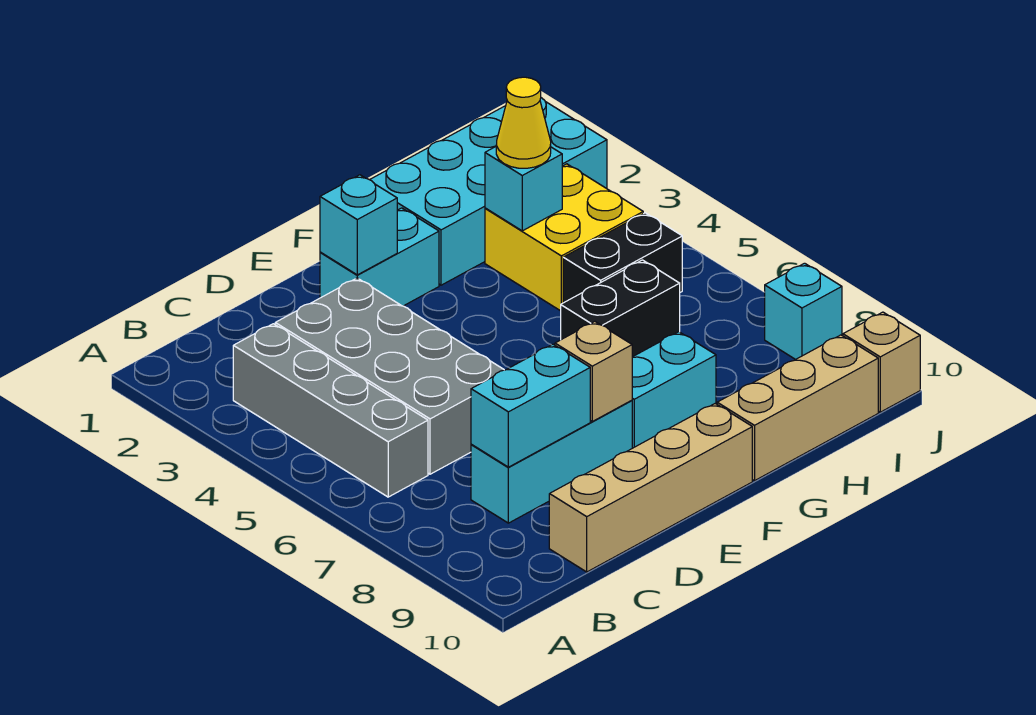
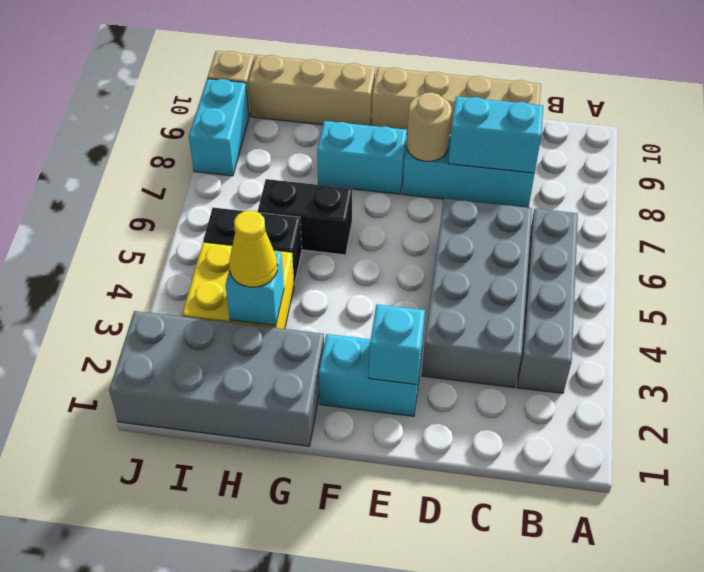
tan 1x1 brick [555,322,632,421] -> tan 1x1 round brick [407,92,452,161]
cyan 2x4 brick [370,98,607,285] -> grey 2x4 brick [109,311,324,446]
cyan 1x1 brick [765,263,842,360] -> cyan 1x2 brick [189,79,249,176]

